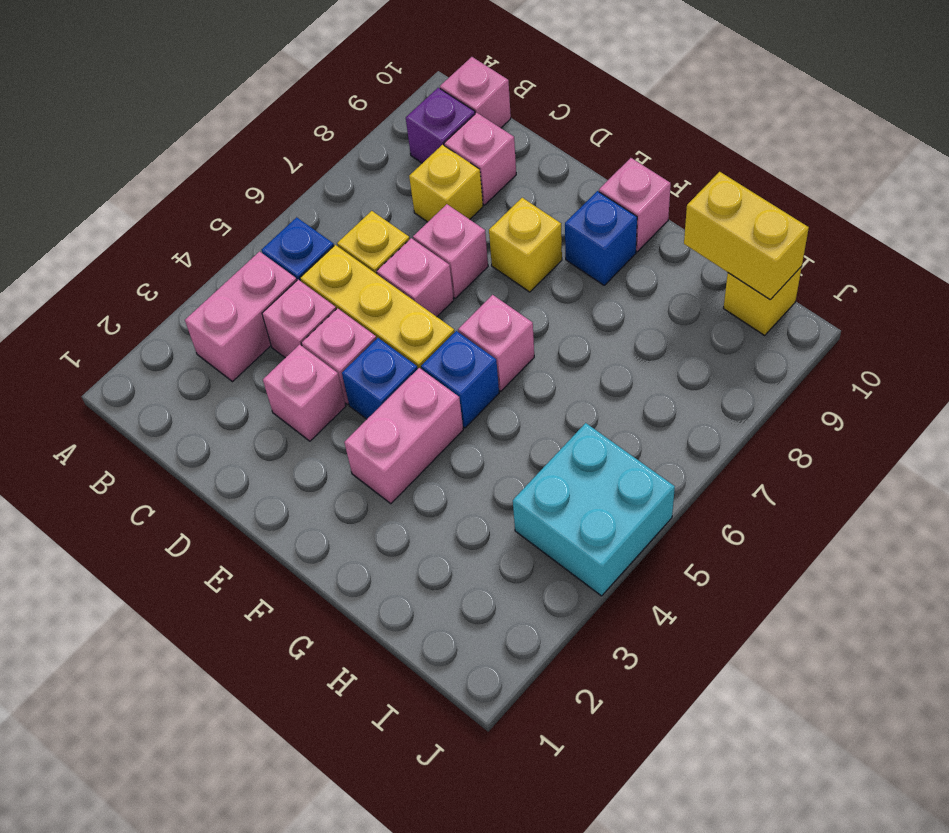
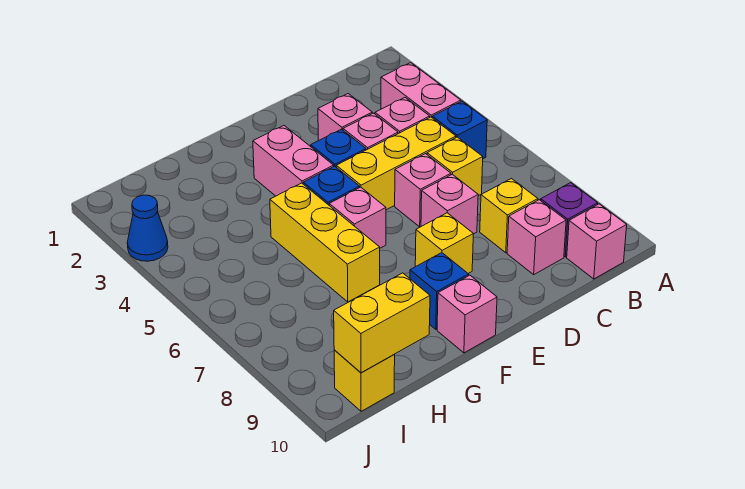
none -> yellow 1x3 brick [270,183,380,302]
cyan 2x2 brick [513,423,675,596] -> none
none -> blue 1x1 cone [127,195,168,261]

